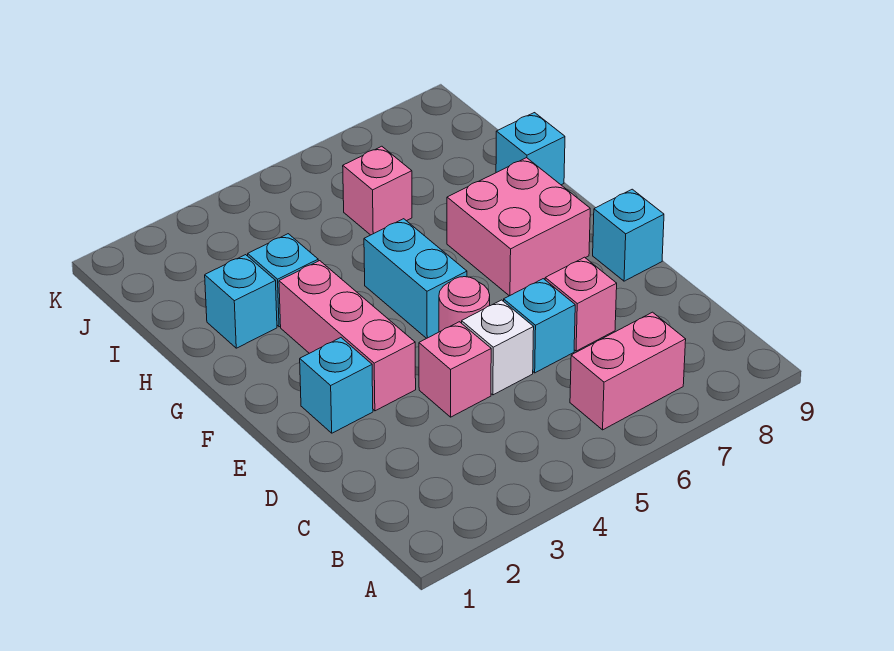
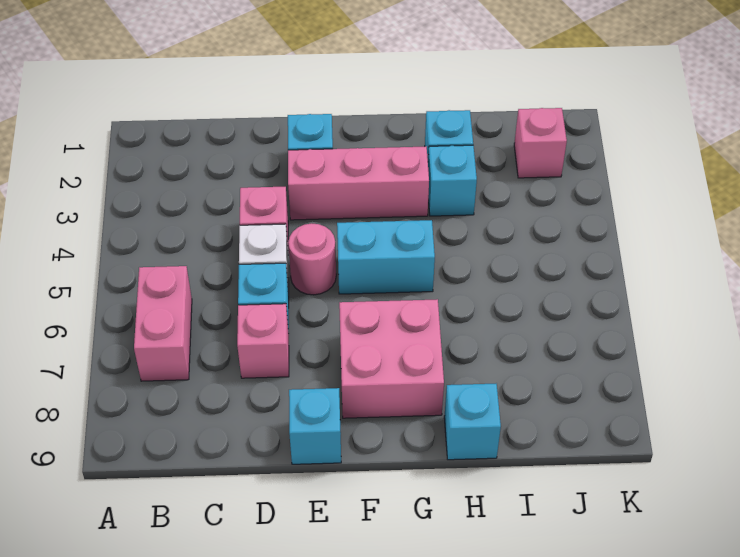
pink 1x1 brick [343,146,412,235] -> pink 1x1 brick moved to [514,108,567,178]

